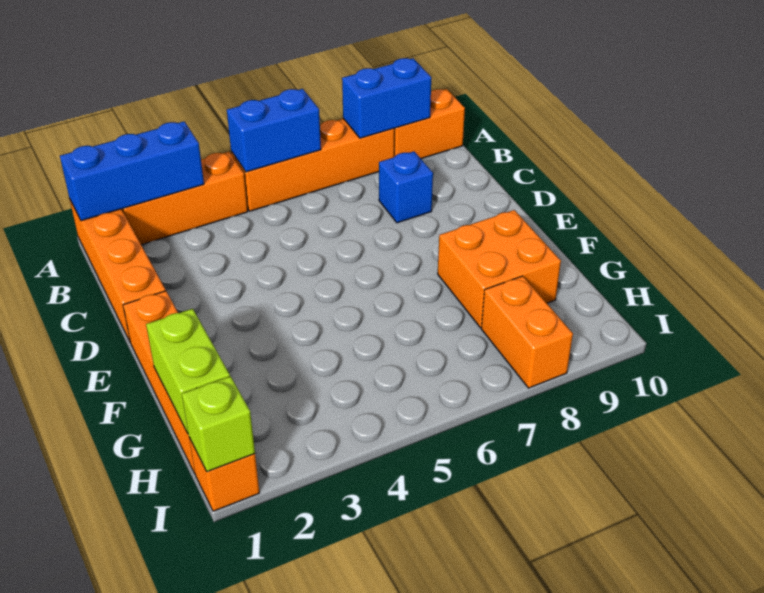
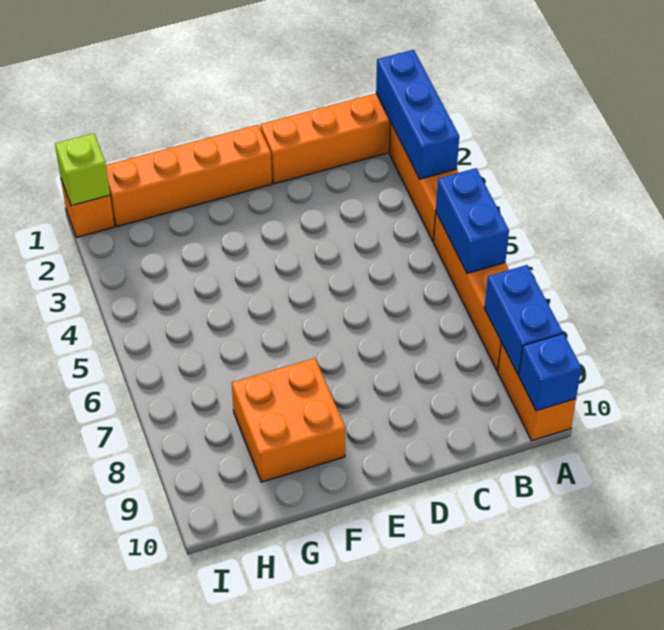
blue 1x1 brick [379,151,433,223] -> blue 1x1 brick moved to [519,334,581,411]
lime 1x2 brick [146,309,230,433] -> none
orange 1x2 brick [481,276,573,388] -> none

